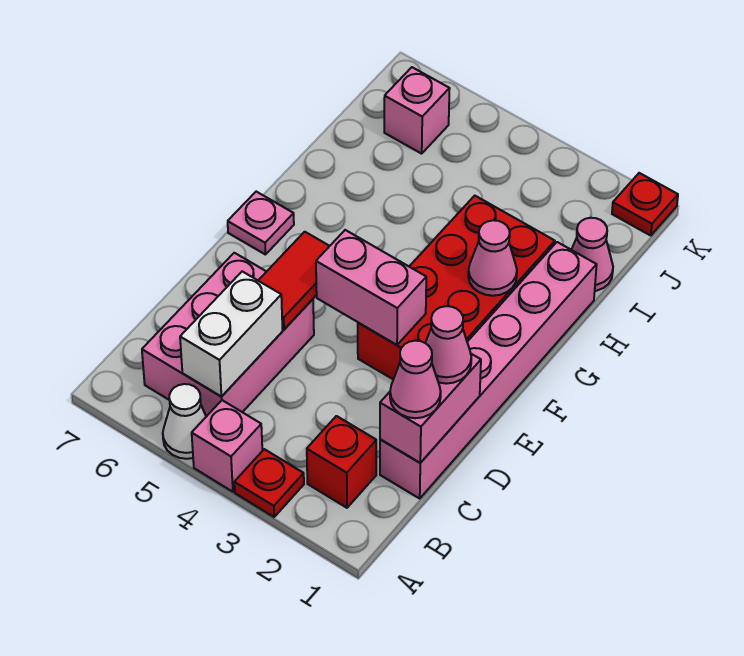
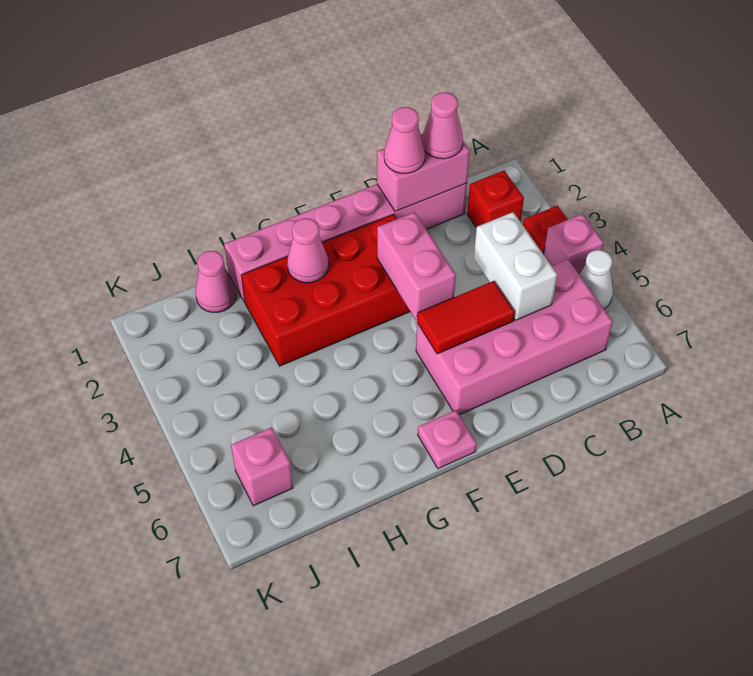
pink 2x3 brick [142,253,314,417] -> pink 2x4 brick [416,259,613,415]
white 1x2 brick [180,271,282,397] -> white 1x2 brick turned to [474,212,557,320]
red 1x1 plate [612,173,678,236] -> none

